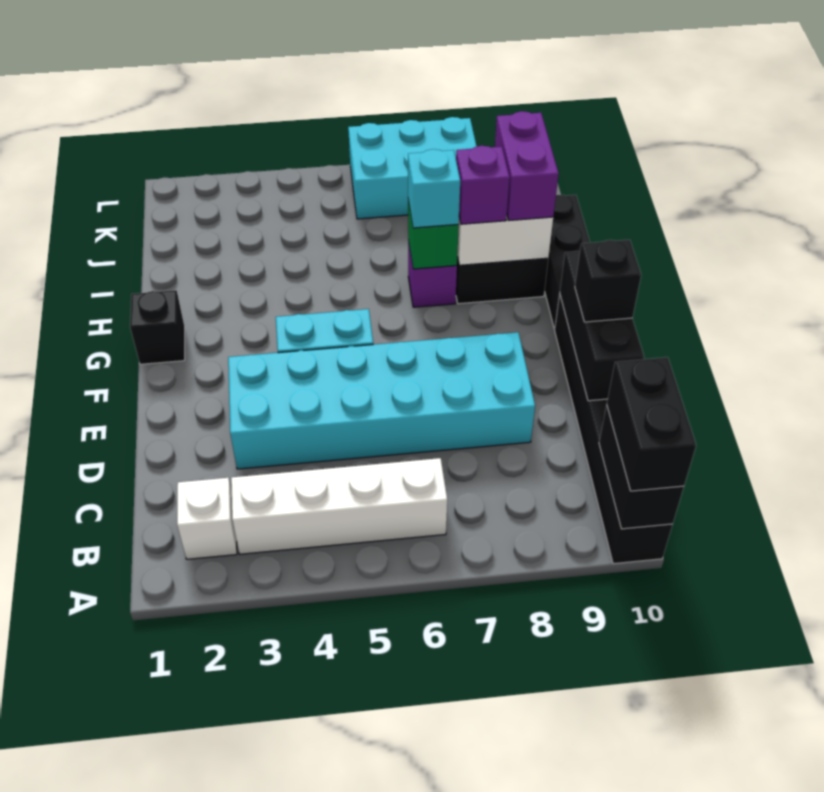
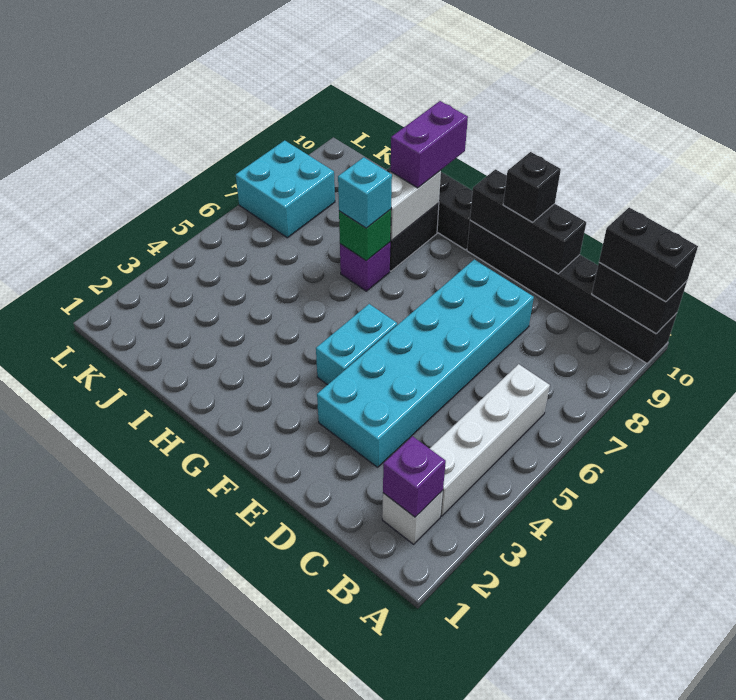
black 1x1 brick [130,290,185,364] -> none
purple 1x1 brick [456,146,510,224] -> purple 1x1 brick moved to [383,436,446,517]
purple 1x2 brick [495,111,559,220] -> purple 1x2 brick turned to [391,101,468,188]
cyan 2x3 brick [348,117,477,219] -> cyan 2x2 brick [236,140,335,238]

